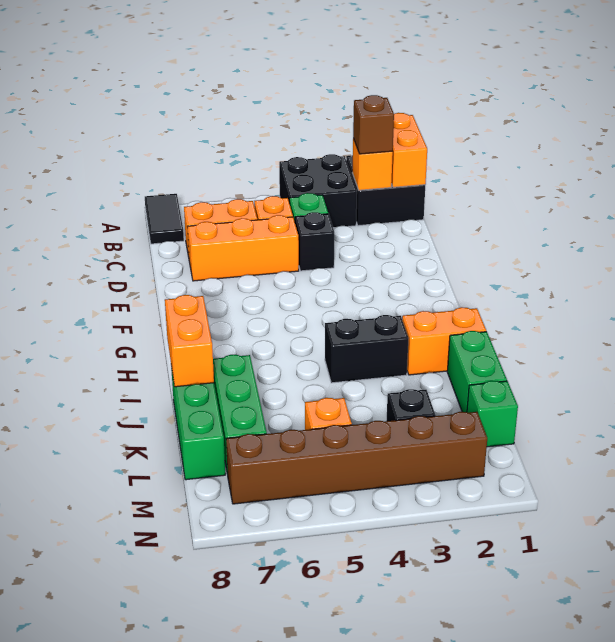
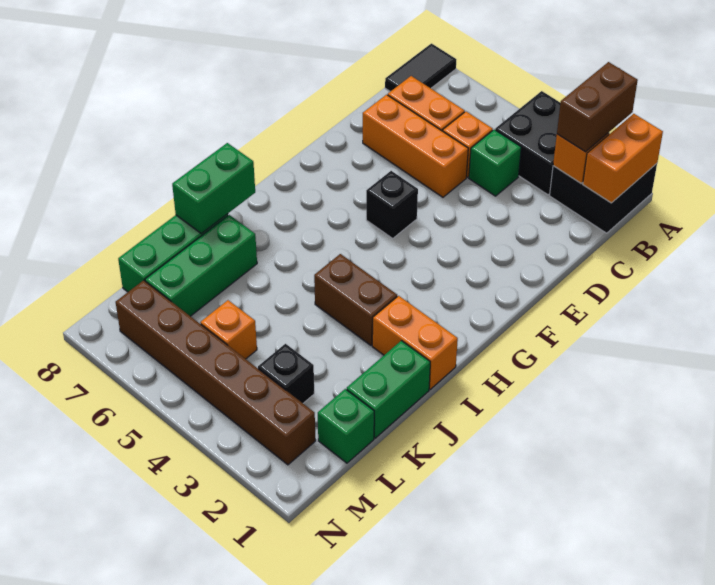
brown 1x1 brick [353,95,394,154] -> brown 1x2 brick [557,62,638,152]
black 1x1 brick [295,212,334,271] -> black 1x1 brick moved to [366,171,418,238]
black 1x2 brick [325,315,409,383] -> brown 1x2 brick [314,254,397,345]
orange 1x2 brick [165,295,214,387] -> green 1x2 brick [172,143,255,234]

